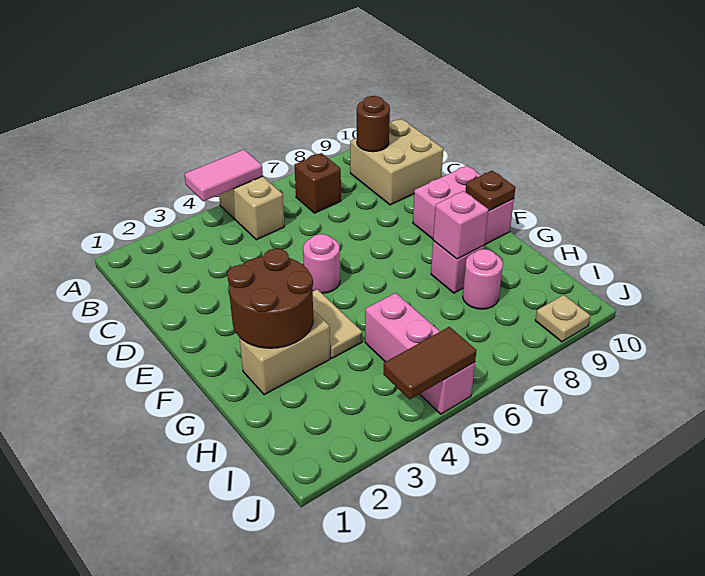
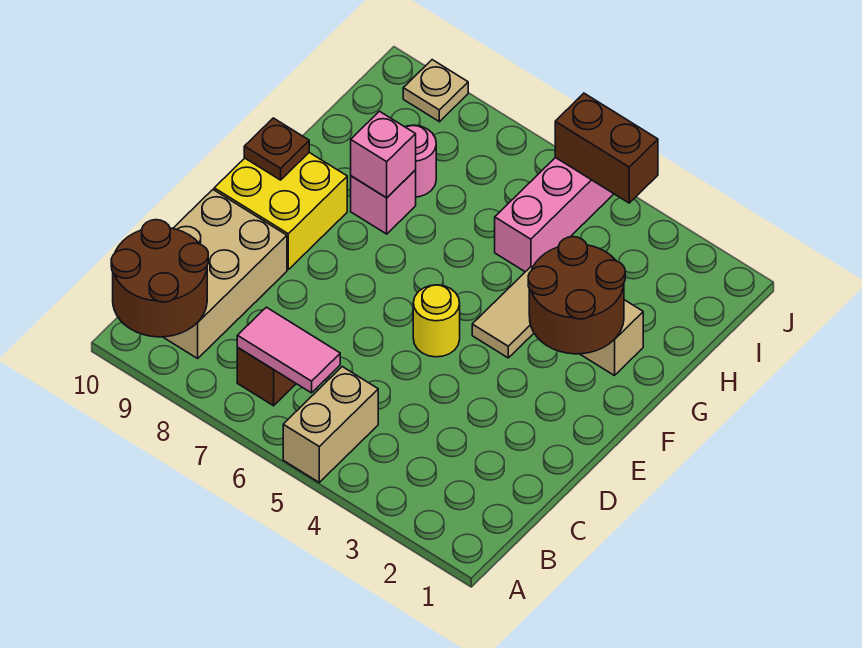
pink 1x2 tile [184,150,263,201] -> pink 1x2 tile moved to [237,307,340,393]
tan 2x2 brick [350,119,443,205] -> tan 2x3 brick [163,190,287,358]
brown 1x1 round brick [357,96,390,152] -> brown 2x2 round brick [111,220,208,337]
pink 1x1 round brick [303,234,340,293] -> yellow 1x1 round brick [413,285,460,357]
pink 2x2 brick [413,166,514,244] -> yellow 2x2 brick [214,153,347,269]
brown 1x2 tile [383,327,476,399] -> brown 1x2 brick [555,93,658,203]

